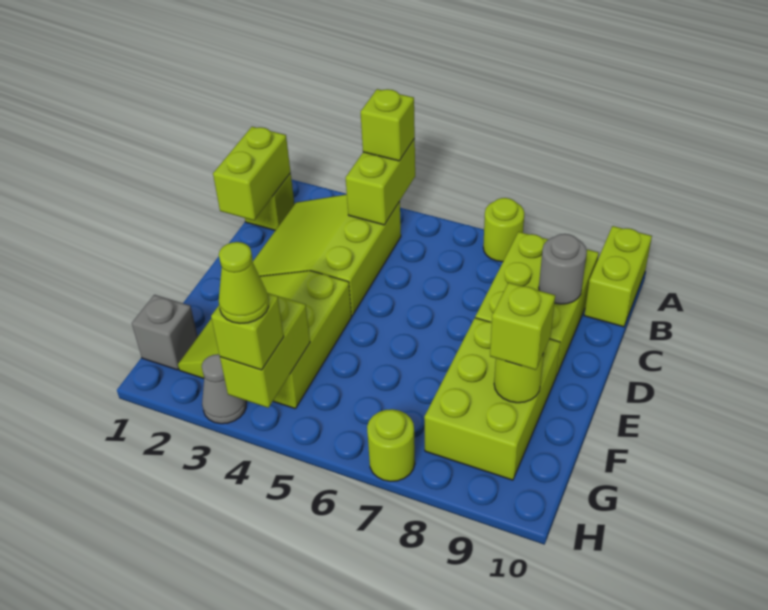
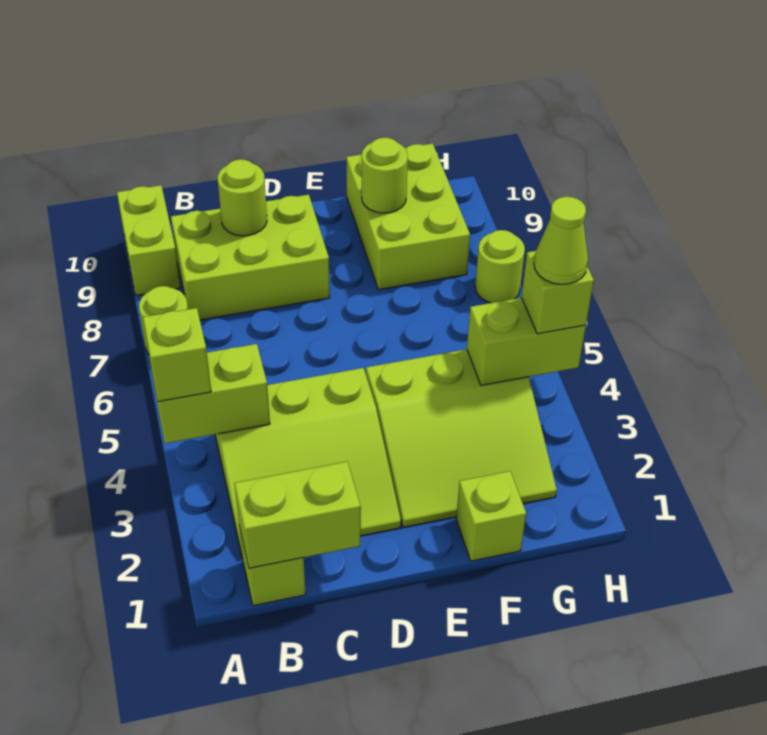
lime 1x2 brick [584,226,652,327] -> lime 1x2 brick turned to [117,185,181,295]
grey 1x1 round brick [539,234,587,304] -> lime 1x1 round brick [218,159,267,236]
lime 2x3 brick [424,318,560,480] -> lime 2x3 brick turned to [346,143,470,290]
lime 1x1 brick [490,283,555,370] -> lime 1x1 brick moved to [456,471,526,561]
grey 1x1 brick [132,295,198,370] -> none
grey 1x1 cone [202,354,246,424] -> none

